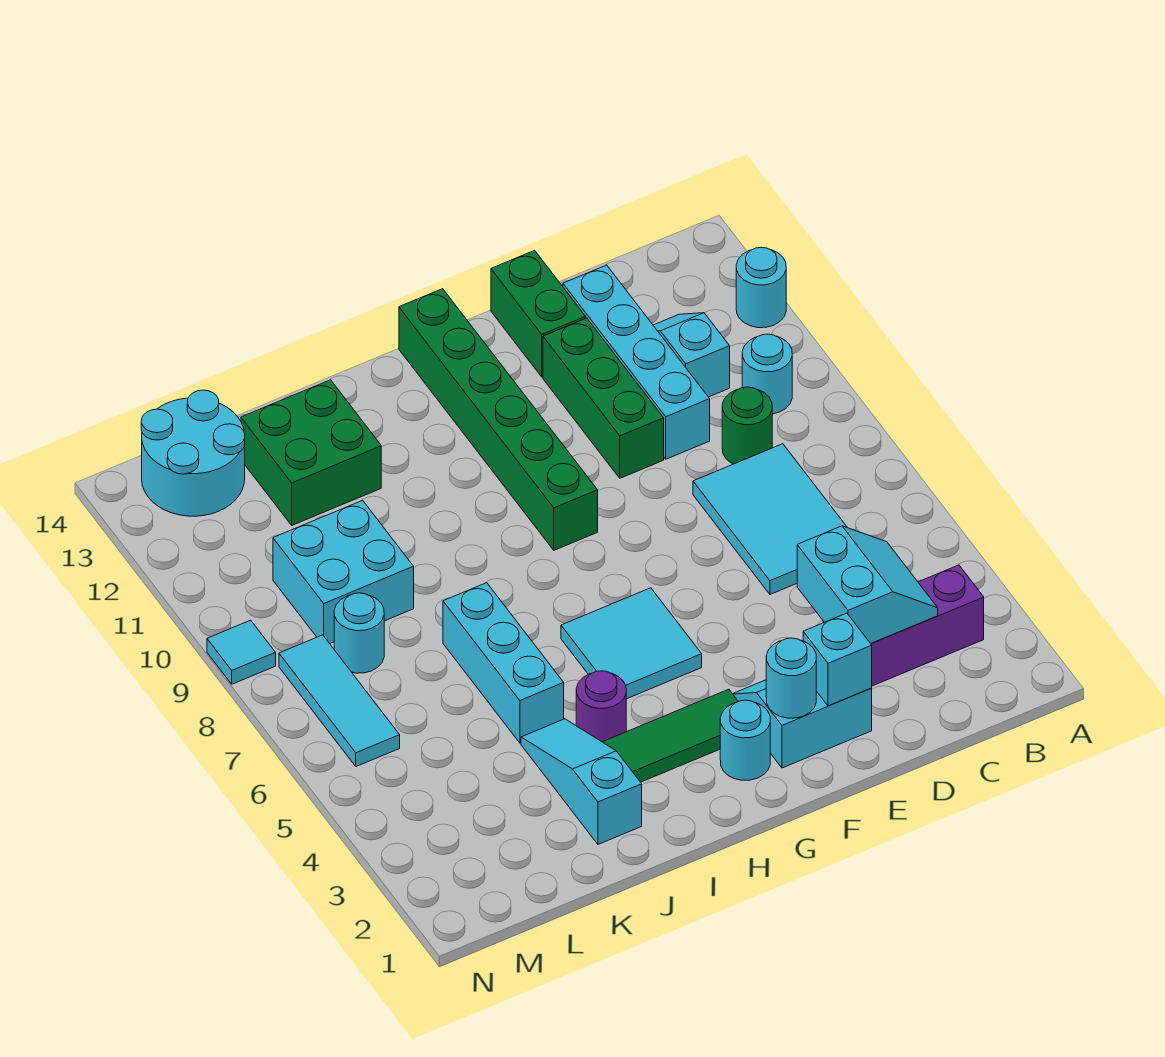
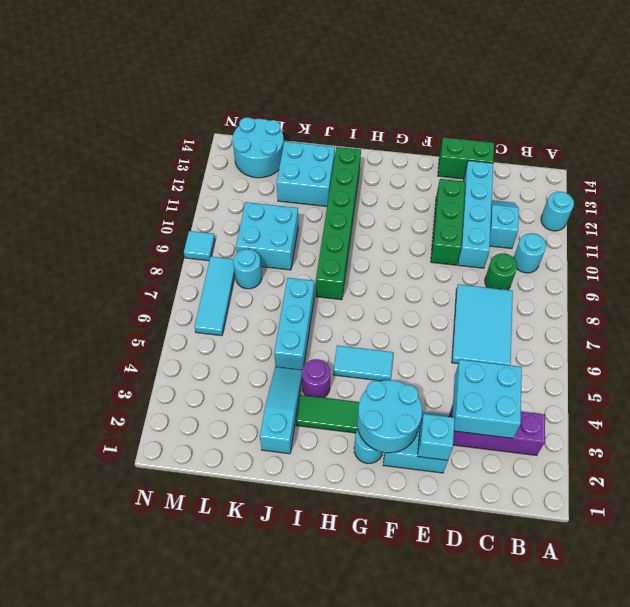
cyan 2x2 slope [797,526,938,644] -> cyan 2x2 brick [452,360,522,438]
green 1x2 brick [491,250,586,377] -> green 1x2 brick turned to [438,137,494,179]
cyan 1x1 round brick [766,638,816,718] -> cyan 2x2 round brick [357,380,422,453]
cyan 2x2 tile [561,588,702,699] -> cyan 1x2 tile [333,345,393,381]
green 1x6 brick [399,289,598,550] -> green 1x6 brick moved to [316,147,361,300]
green 2x2 brick [241,380,381,525] -> cyan 2x2 brick [277,142,335,206]

